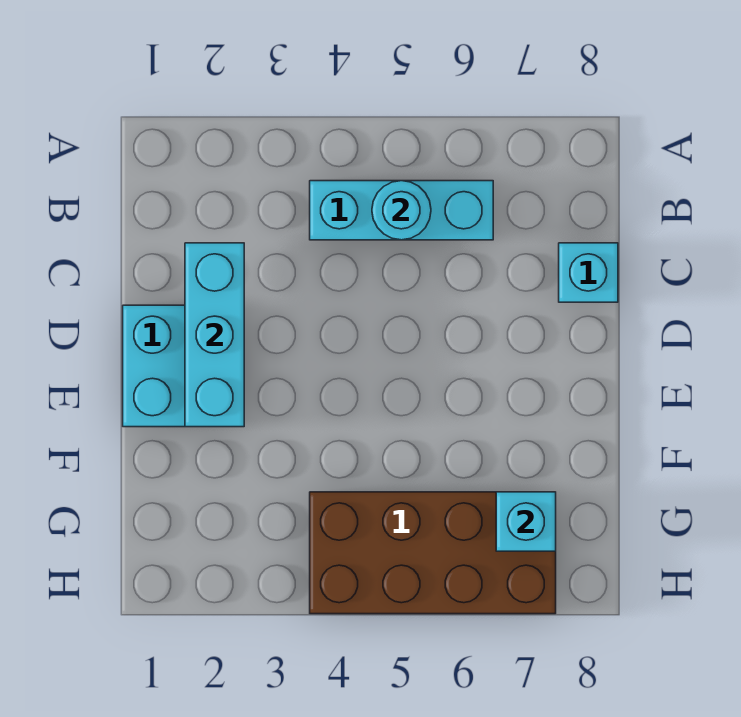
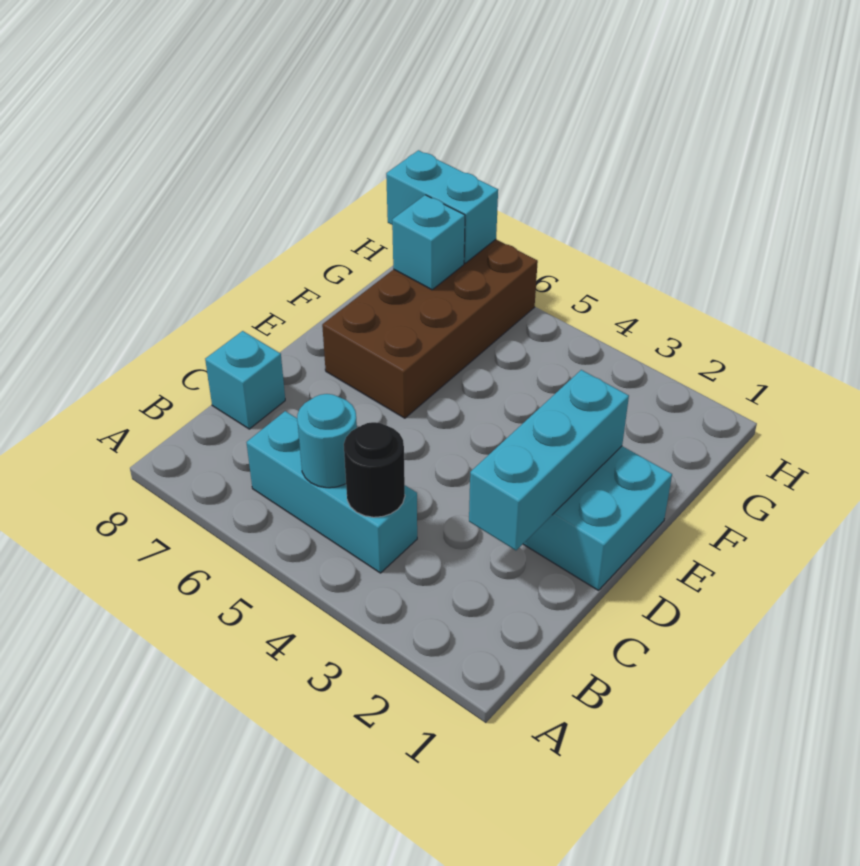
none -> black 1x1 round brick [344,422,405,517]
brown 2x4 brick [310,492,556,614] -> brown 2x4 brick turned to [322,240,538,418]
none -> cyan 1x2 brick [386,150,498,263]

